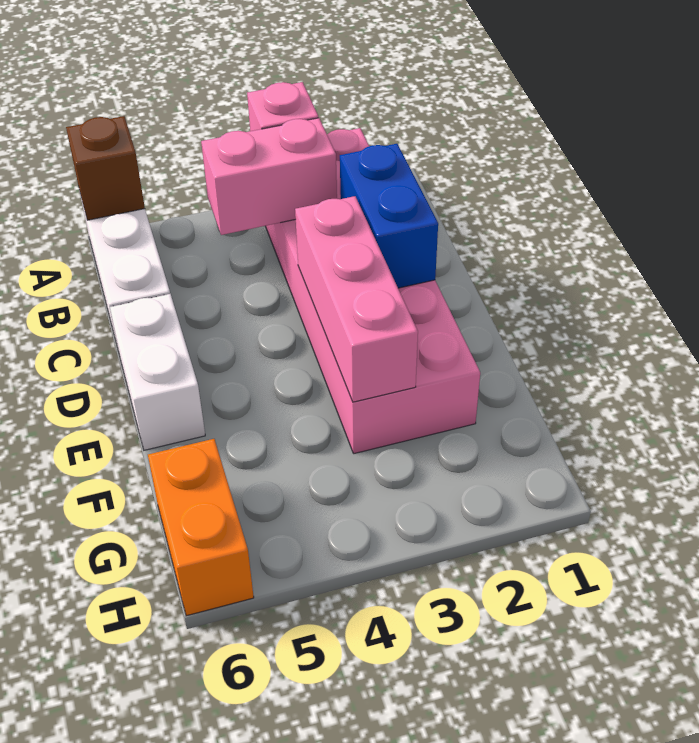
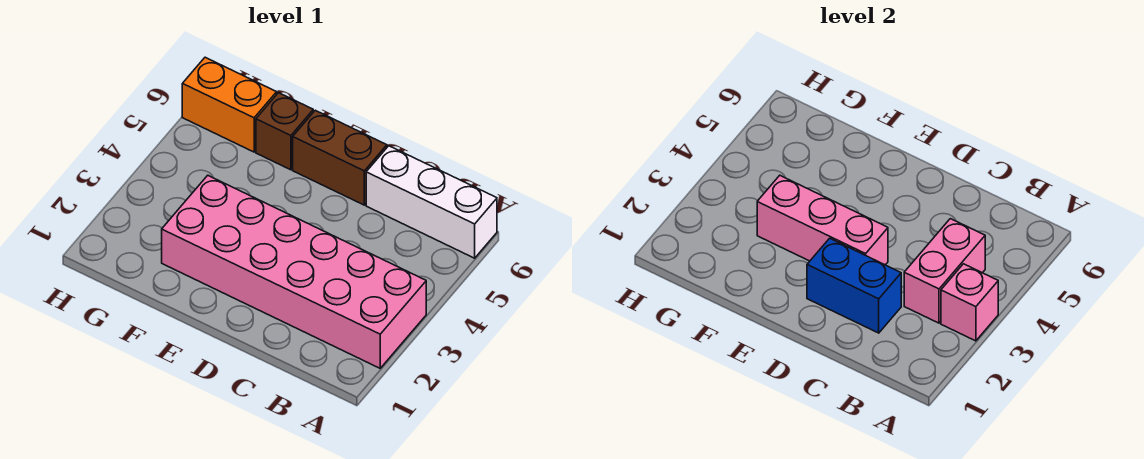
brown 1x1 brick [66,116,145,220] -> brown 1x1 brick moved to [256,93,313,170]
white 1x2 brick [110,294,205,450] -> brown 1x2 brick [293,110,387,205]

